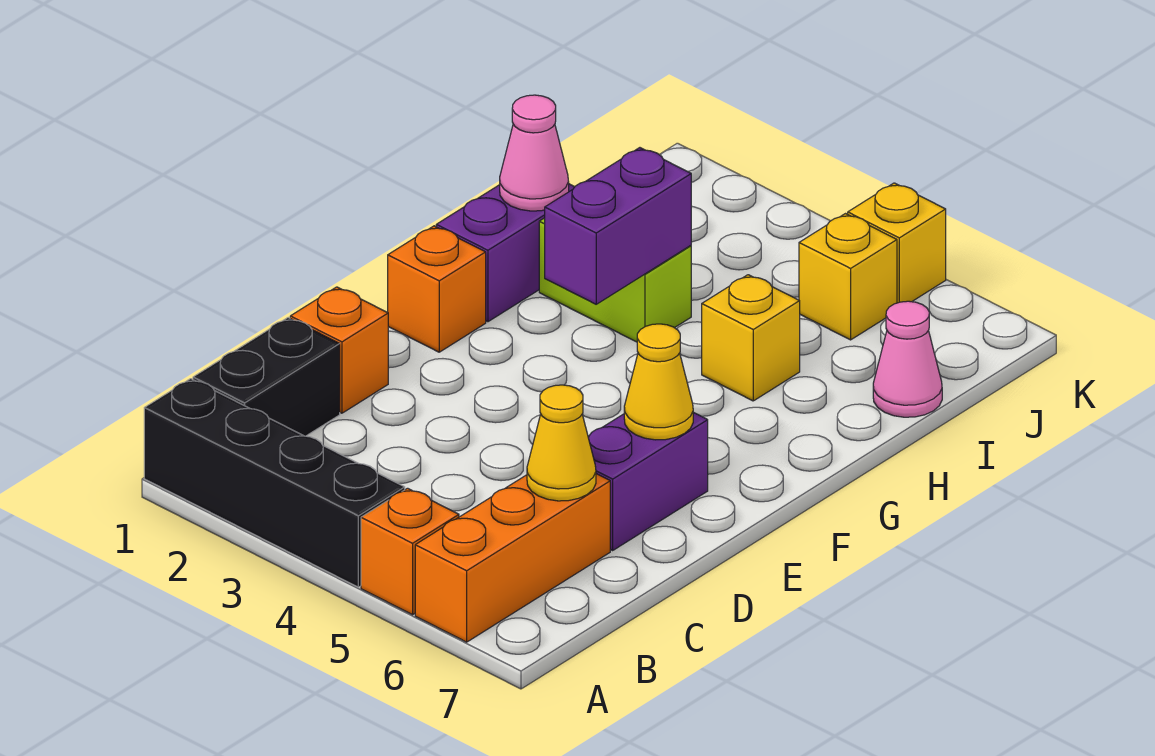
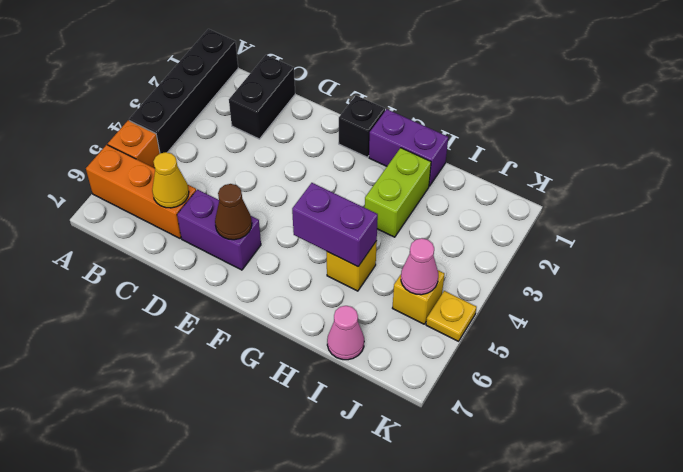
black 1x2 brick [193,318,340,436] -> black 1x2 brick turned to [229,55,295,139]
orange 1x1 brick [290,287,388,413] -> none
yellow 1x1 cone [624,324,693,440] -> brown 1x1 cone [215,184,252,240]
orange 1x1 brick [388,226,486,352] -> black 1x1 brick [339,95,385,157]
purple 1x2 brick [545,148,691,304] -> purple 1x2 brick moved to [292,183,378,267]
pink 1x1 cone [500,95,569,211] -> pink 1x1 cone moved to [401,238,438,295]
yellow 1x1 brick [848,183,946,303] -> yellow 1x1 plate [426,291,477,341]

